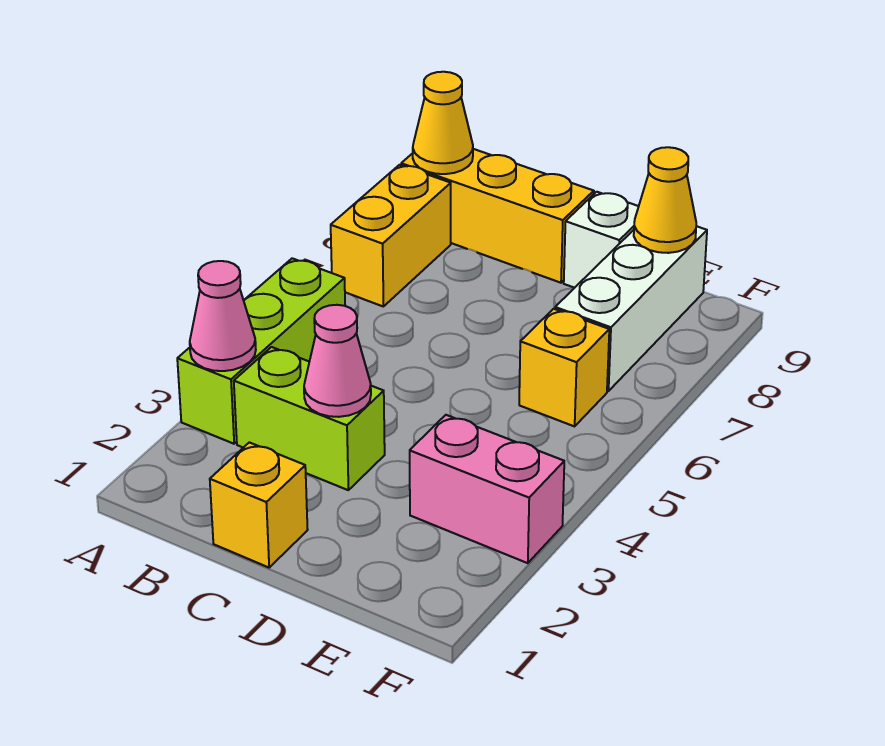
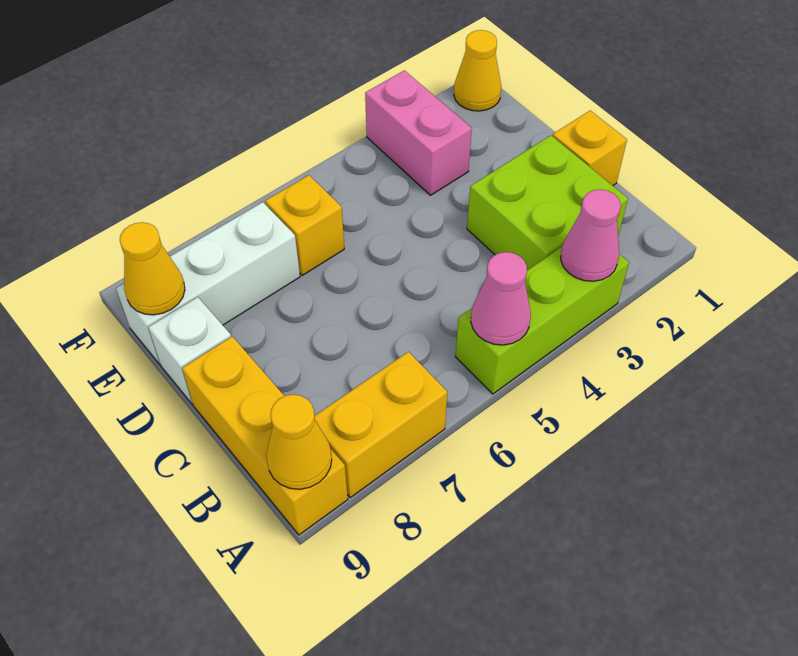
lime 1x2 brick [234,347,385,490] -> lime 2x2 brick [467,135,628,270]
pink 1x1 cone [304,305,371,417] -> pink 1x1 cone moved to [471,252,531,345]
none -> yellow 1x1 cone [454,30,501,111]

